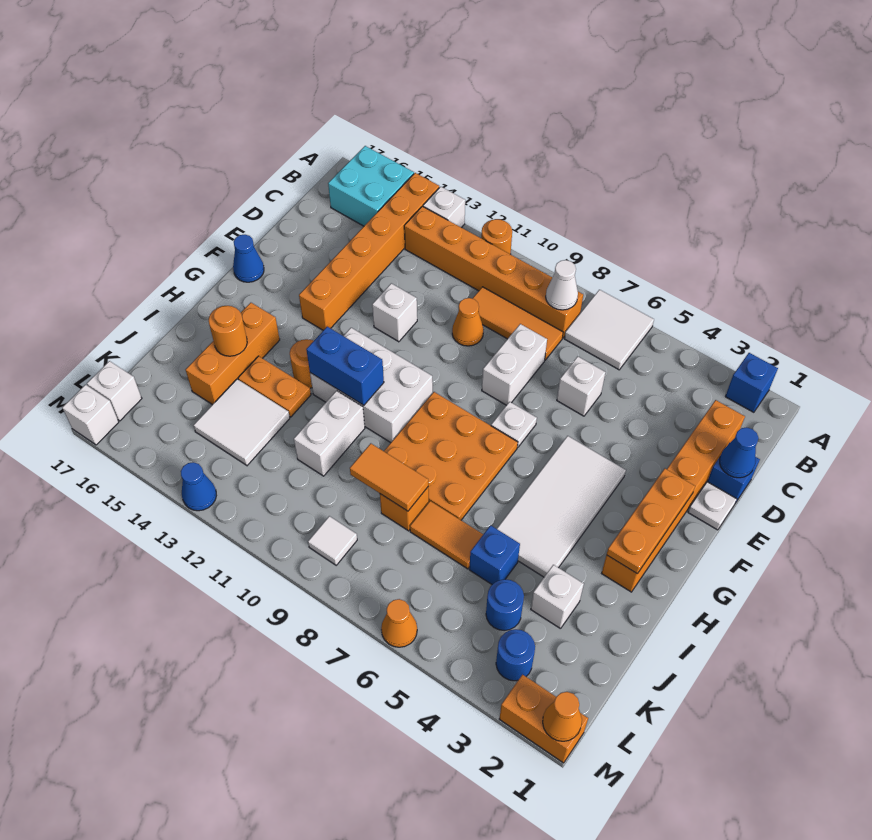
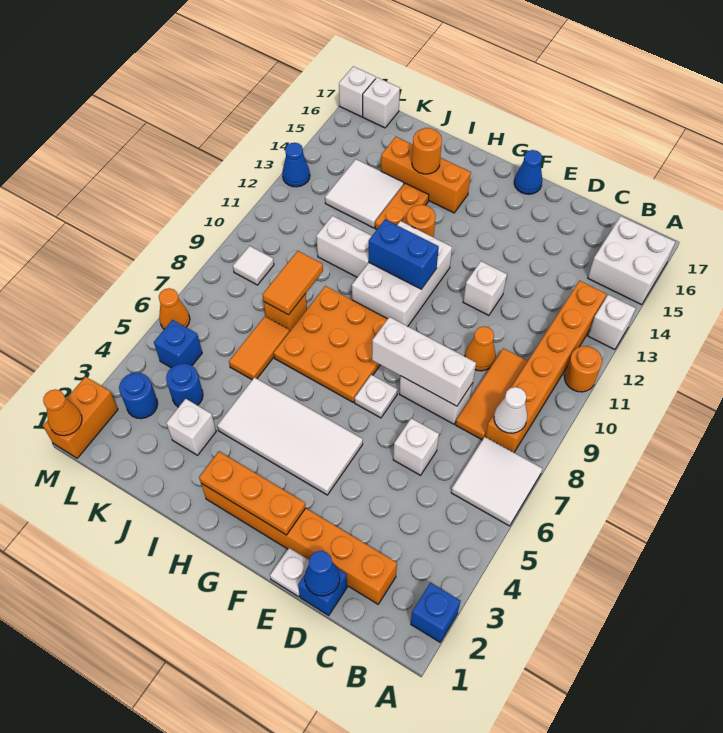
orange 1x6 brick [299,173,439,330] -> none
cyan 2x2 brick [328,146,414,226] -> white 2x2 brick [588,216,675,305]
none -> white 1x3 brick [372,317,476,406]
blue 1x2 brick [306,327,384,405] -> blue 1x2 brick turned to [369,219,439,289]
blue 1x1 brick [469,525,520,584] -> blue 1x1 brick moved to [154,320,202,368]

